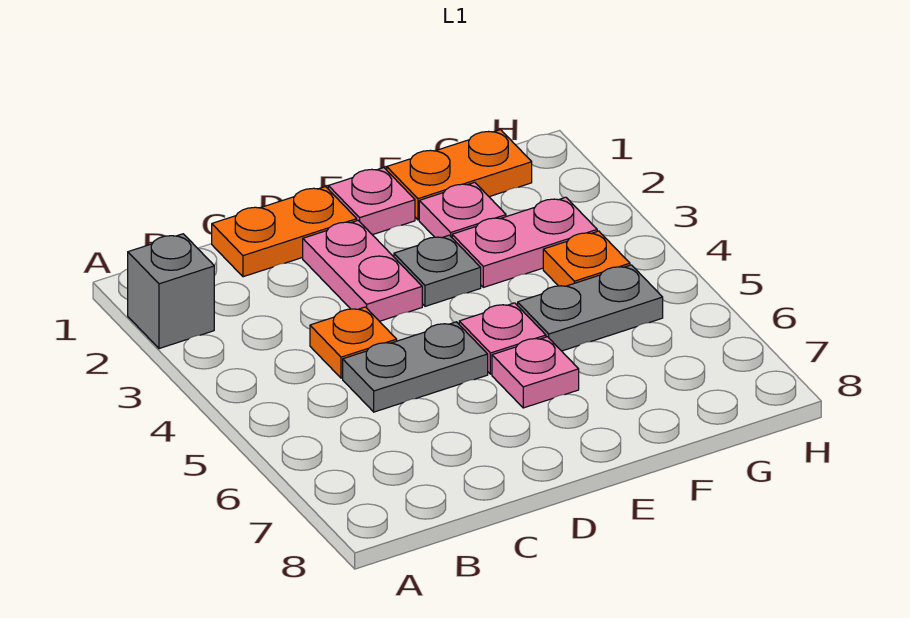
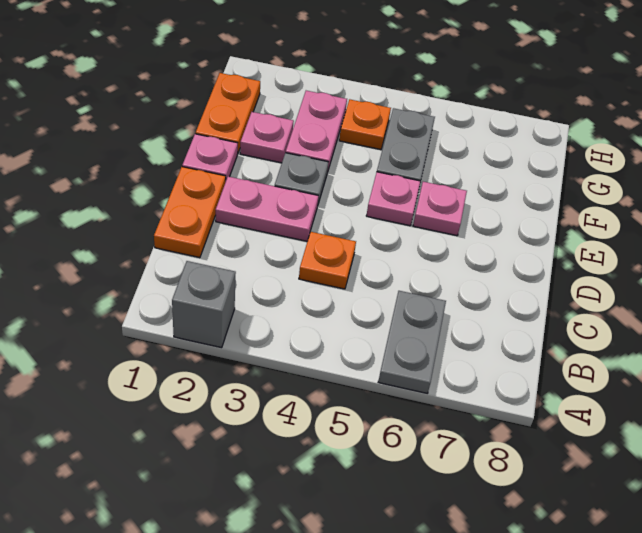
grey 1x2 plate [343,322,488,412] -> grey 1x2 plate moved to [378,291,446,393]

